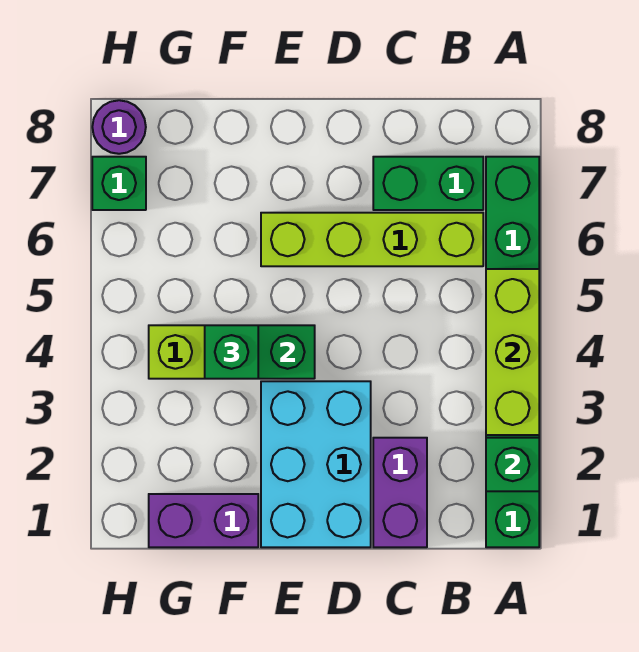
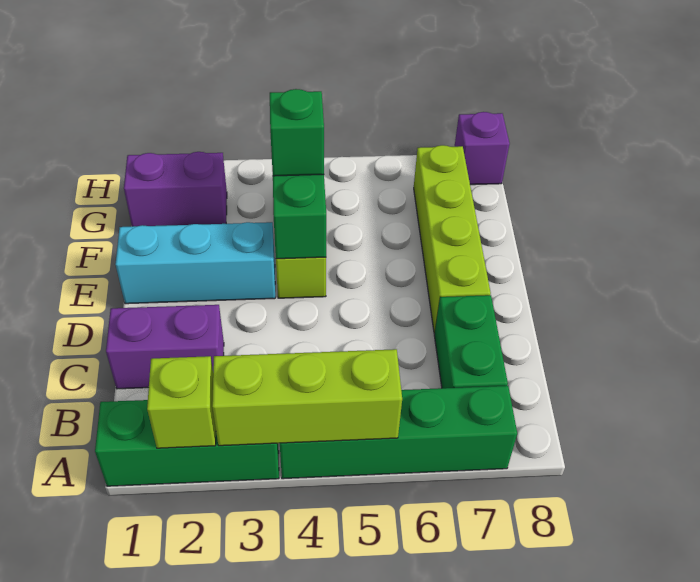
green 1x1 brick [486,438,539,491] -> lime 1x1 brick [147,356,216,448]
lime 1x4 brick [261,213,483,266] -> lime 1x4 brick moved to [414,145,491,333]
cyan 2x3 brick [261,381,371,547] -> cyan 1x3 brick [116,222,275,304]
purple 1x2 brick [149,494,258,547] -> purple 1x2 brick turned to [124,152,227,227]
green 1x1 brick [92,157,146,210] -> none
purple 1x1 round brick [92,100,146,154] -> purple 1x1 brick [454,112,510,185]

